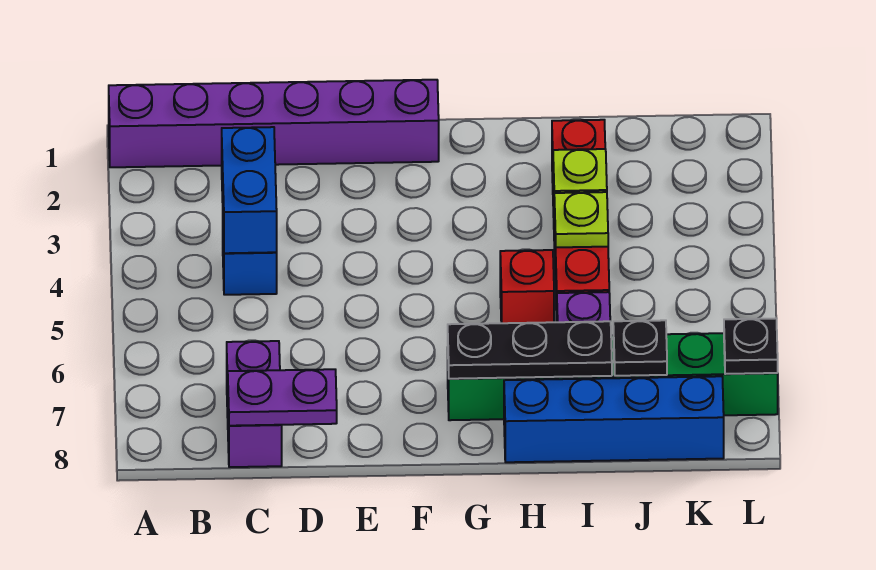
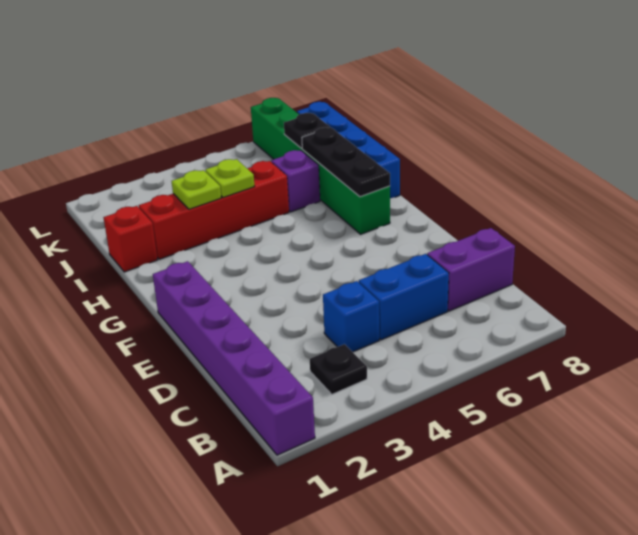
blue 1x2 brick [222,127,277,253] -> blue 1x2 brick moved to [359,254,449,340]
purple 1x2 plate [228,369,337,426] -> none
red 1x1 brick [500,250,554,323] -> red 1x1 brick moved to [104,206,157,272]
black 1x1 plate [724,318,778,374] -> black 1x1 plate moved to [310,344,367,394]

